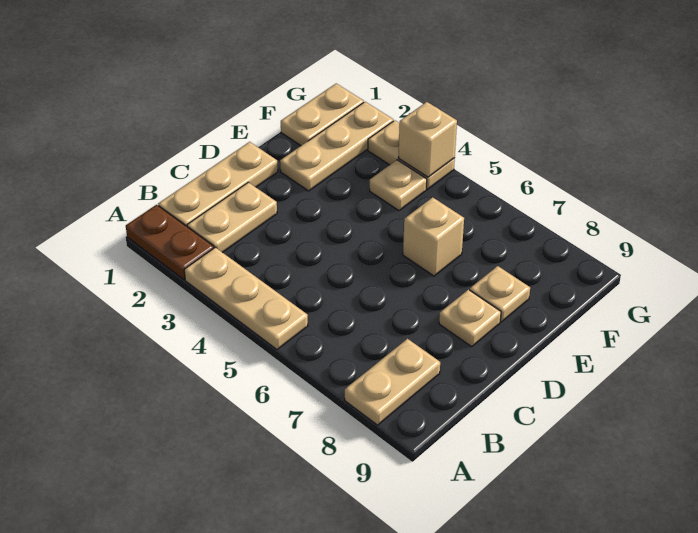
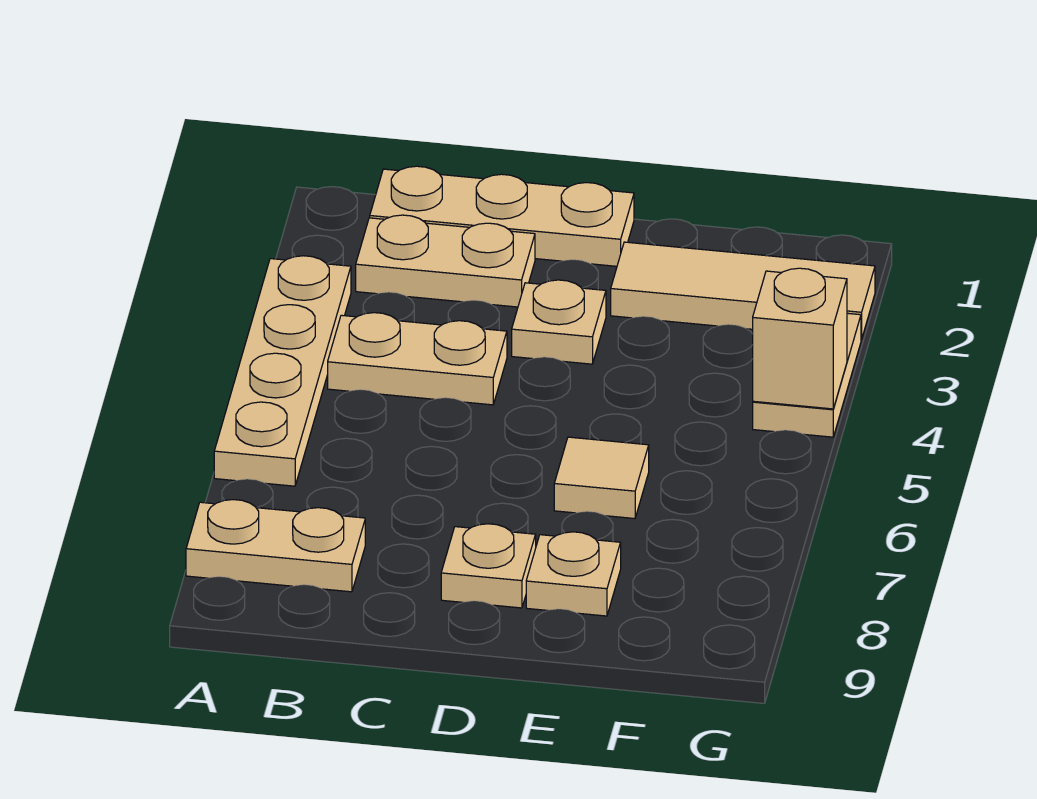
brown 1x2 plate [126,205,214,280] -> none
tan 1x3 plate [184,247,308,349] -> tan 1x4 plate [214,256,351,486]
tan 1x3 plate [280,102,393,191] -> tan 1x3 tile [611,242,875,339]
tan 1x1 brick [403,197,464,276] -> tan 1x1 tile [554,437,649,519]
tan 1x2 plate [281,84,364,146] -> tan 1x2 plate moved to [328,313,507,405]
tan 1x1 plate [370,160,427,211] -> tan 1x1 plate moved to [512,280,606,364]

